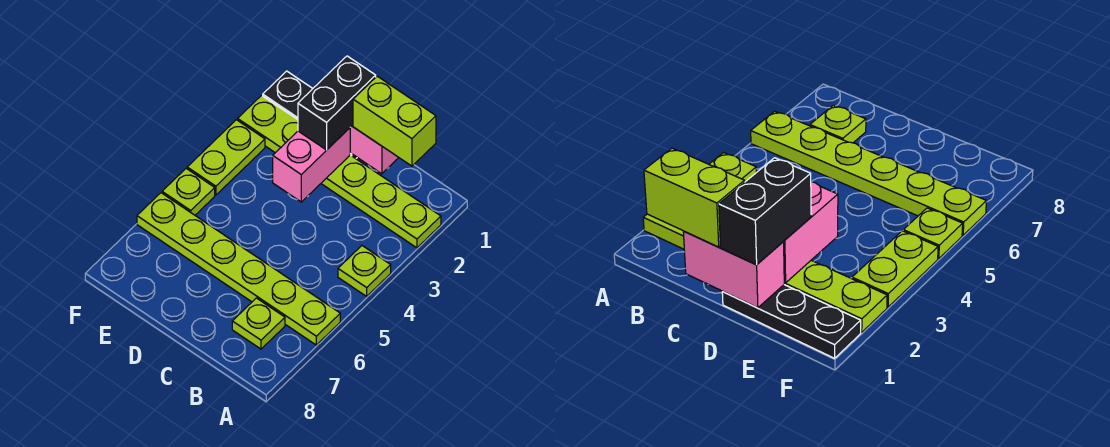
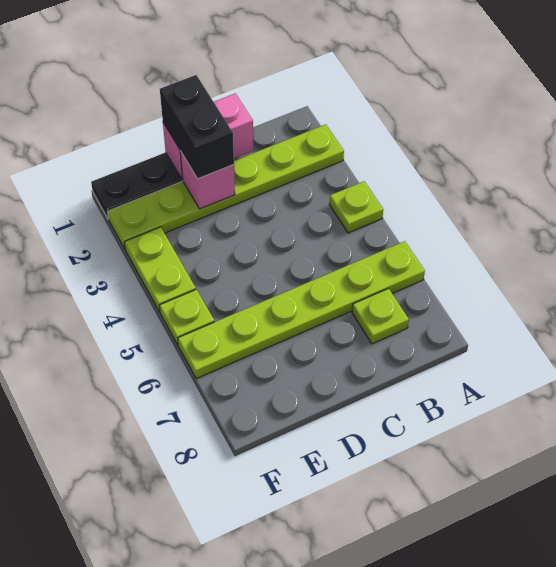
lime 1x2 brick [353,76,436,166] -> none
pink 1x2 brick [273,128,350,202] -> pink 1x1 brick [180,151,235,209]

